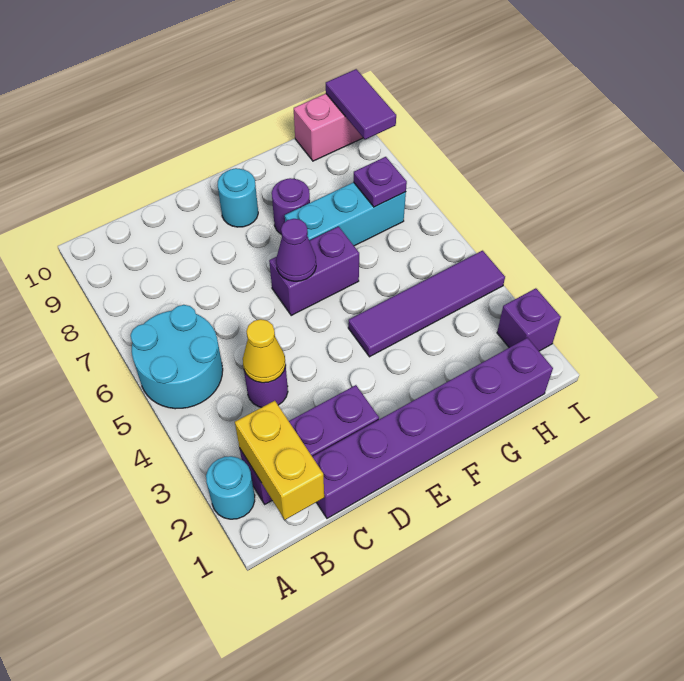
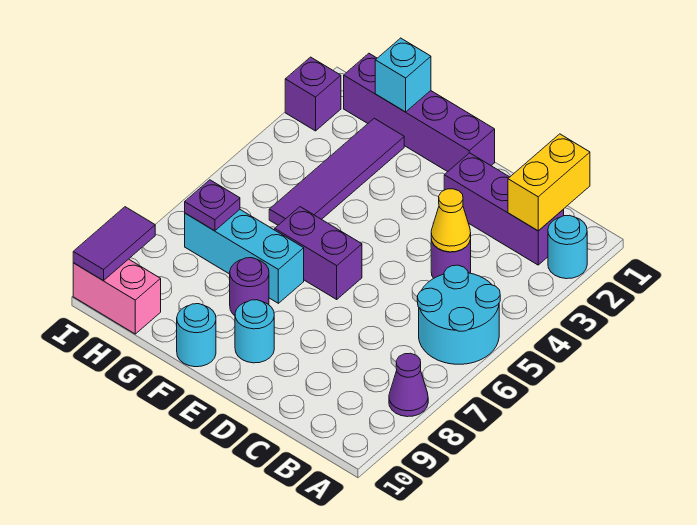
purple 1x6 brick [312,338,553,518] -> purple 1x4 brick [344,53,495,172]
purple 1x1 cone [276,219,316,281] -> purple 1x1 cone moved to [389,353,428,417]
purple 1x4 tile [348,251,505,357] -> purple 1x4 tile turned to [269,118,404,225]
none -> cyan 1x1 round brick [177,304,216,367]
none -> cyan 1x1 brick [375,38,431,112]

